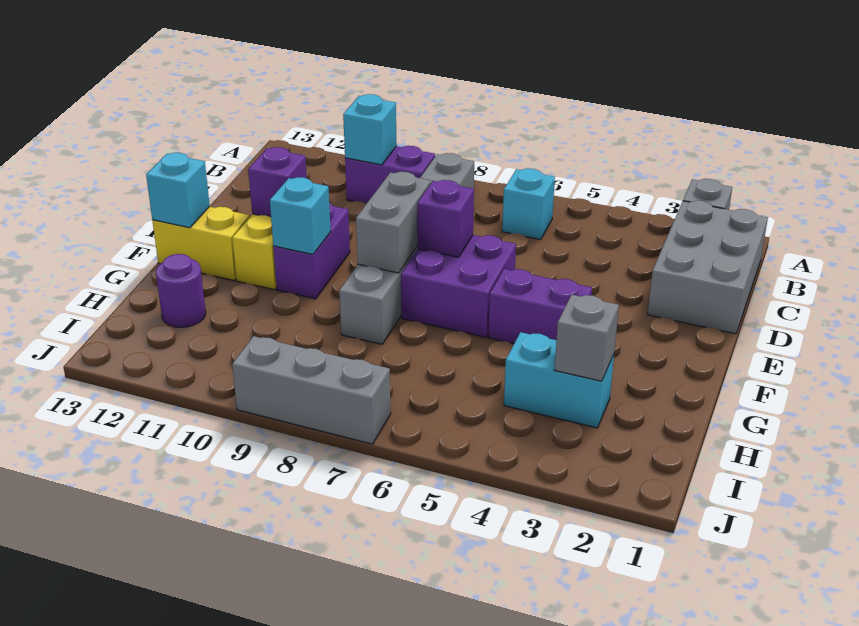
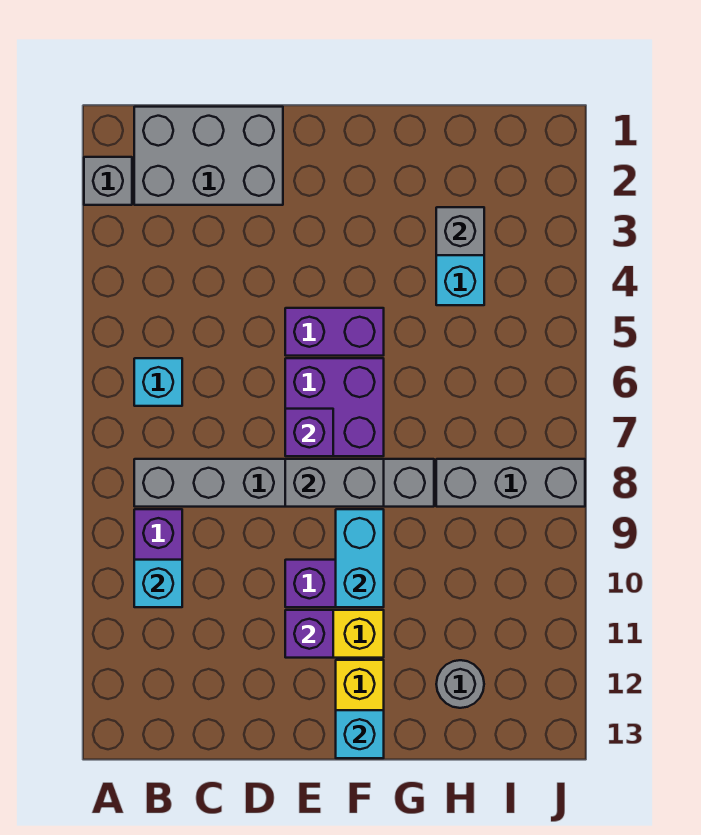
purple 1x2 brick [489,269,592,344] -> purple 1x2 brick turned to [285,308,384,356]
cyan 1x1 brick [270,177,331,254] -> cyan 1x2 brick [336,509,384,607]
purple 1x1 round brick [156,254,206,327] -> grey 1x1 round brick [436,660,484,708]
grey 1x3 brick [232,336,391,444] -> grey 1x3 brick turned to [436,459,585,507]

